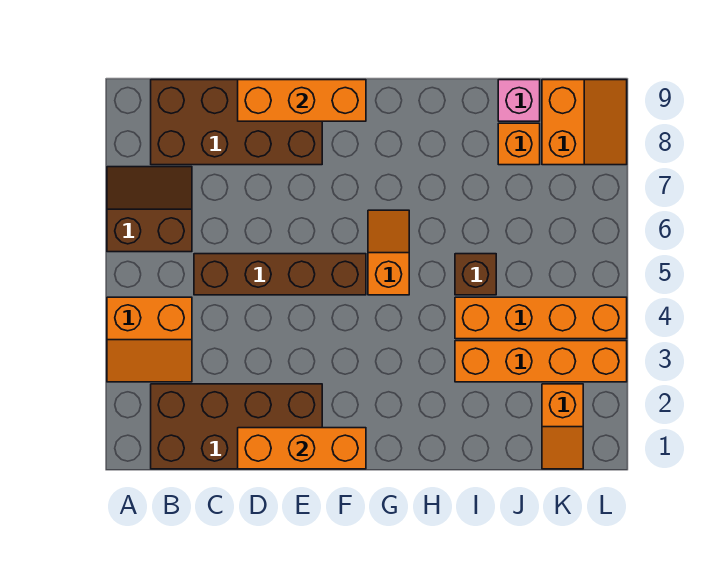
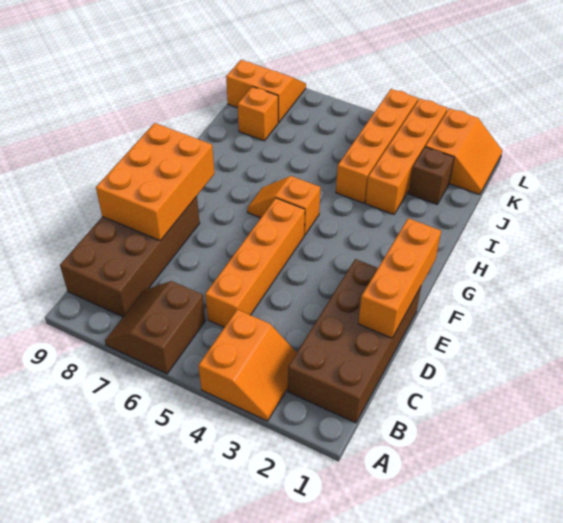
brown 1x4 brick [194,254,366,295] -> orange 1x4 brick [205,198,305,327]
orange 1x3 brick [238,80,366,121] -> orange 2x3 brick [96,123,214,241]
brown 1x1 brick [455,254,496,295] -> brown 1x1 brick moved to [409,147,454,204]
pink 1x1 brick [498,80,540,121] -> none
orange 1x2 slope [542,384,583,469] -> orange 2x2 slope [425,108,502,195]

